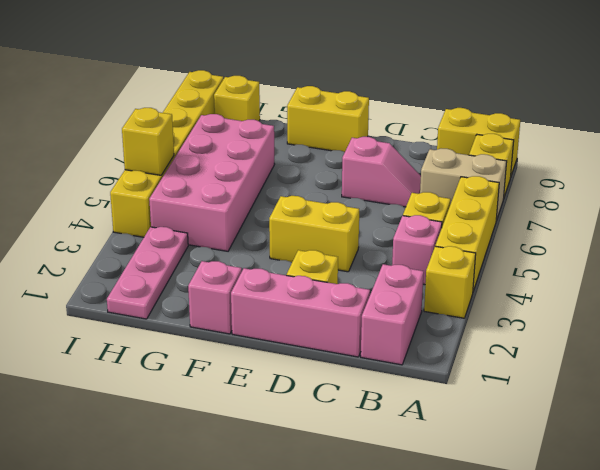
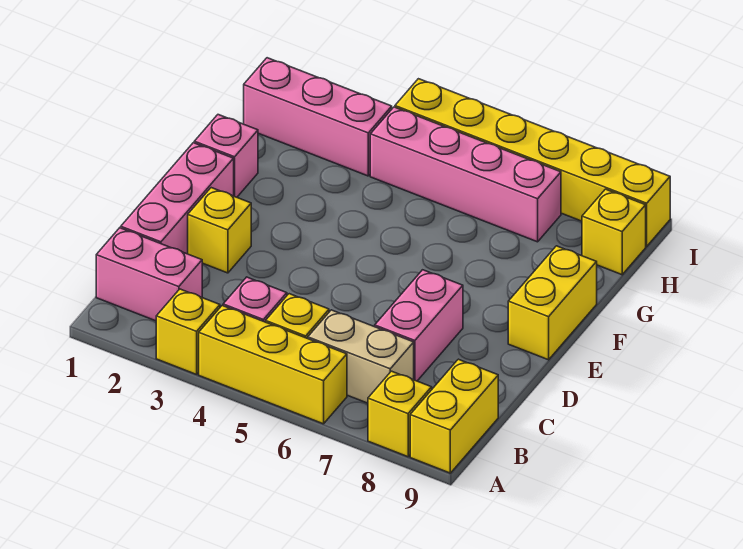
tan 1x2 brick [420,149,507,220] -> tan 1x2 brick turned to [308,310,414,403]
pink 1x2 slope [342,137,421,207] -> pink 1x2 brick [375,270,463,381]
yellow 1x2 brick [269,196,359,272] -> none
pink 2x4 brick [149,114,275,251] -> pink 1x4 brick [370,107,561,242]
pink 1x3 plate [107,227,188,319] -> pink 1x3 brick [244,58,392,176]
yellow 1x1 brick [122,108,174,175] -> none

